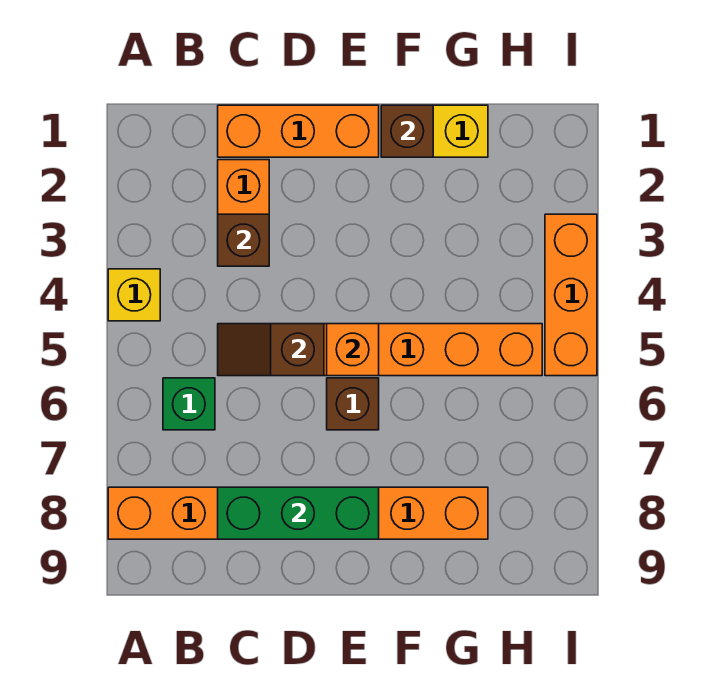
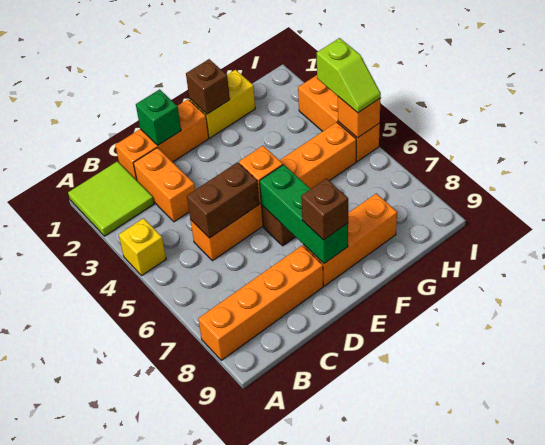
none -> lime 2x2 tile [68,161,154,236]
green 1x1 brick [163,378,215,430] -> green 1x1 brick moved to [136,89,181,145]
brown 1x1 brick [218,214,269,266] -> brown 1x1 brick moved to [301,179,348,240]
brown 1x2 slope [218,324,324,376] -> brown 1x2 brick [187,162,259,238]
green 1x3 brick [218,487,379,539] -> green 1x3 brick turned to [260,165,348,264]
none -> lime 1x2 slope [317,38,381,113]
none -> orange 1x1 brick [338,97,381,138]

